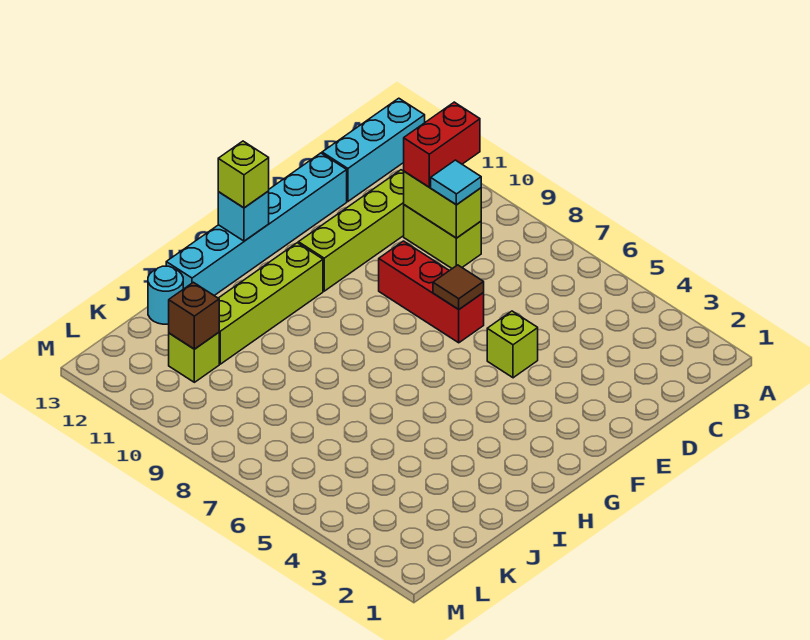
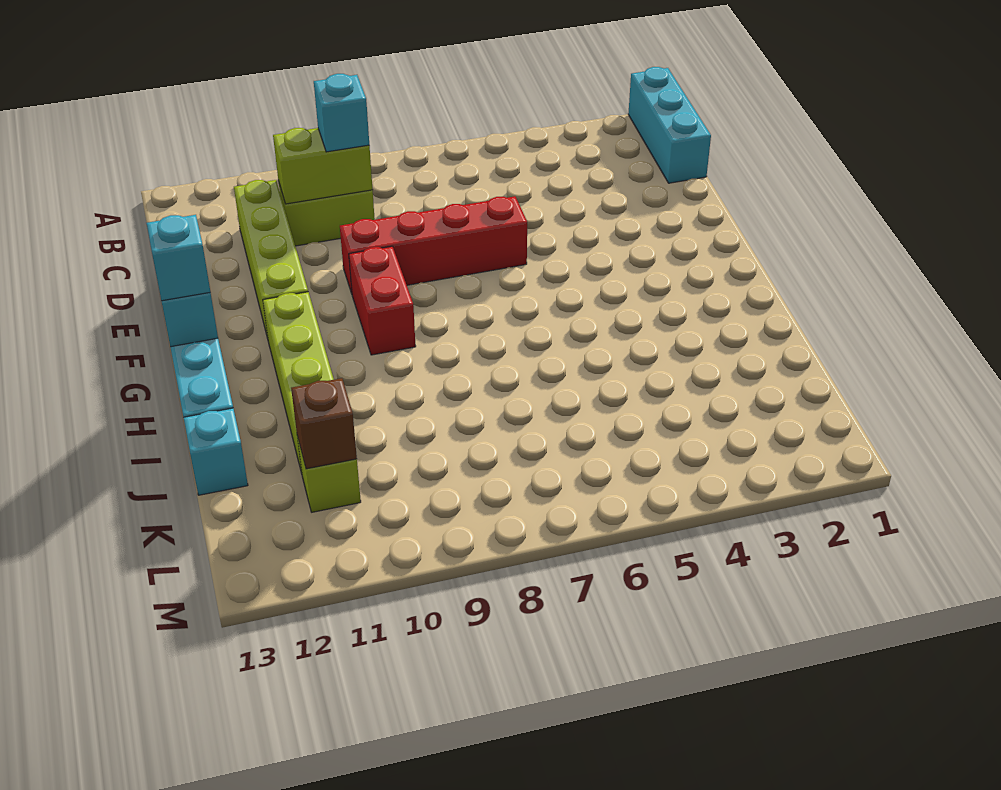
cyan 1x3 brick [322,98,425,201] -> cyan 1x3 brick moved to [628,67,711,183]
red 1x2 brick [404,102,480,187] -> red 1x2 brick moved to [349,246,416,355]
cyan 1x1 tile [431,160,481,205] -> cyan 1x1 brick [314,74,369,152]
lime 1x1 brick [487,311,538,378] -> none
red 1x3 brick [379,241,484,343] -> red 1x4 brick [340,196,527,293]
brown 1x1 tile [433,265,484,309] -> none
lime 1x1 brick [218,141,269,208] -> cyan 1x1 brick [147,215,210,301]
cyan 1x1 round brick [148,266,183,324] -> cyan 1x1 brick [184,408,248,495]

